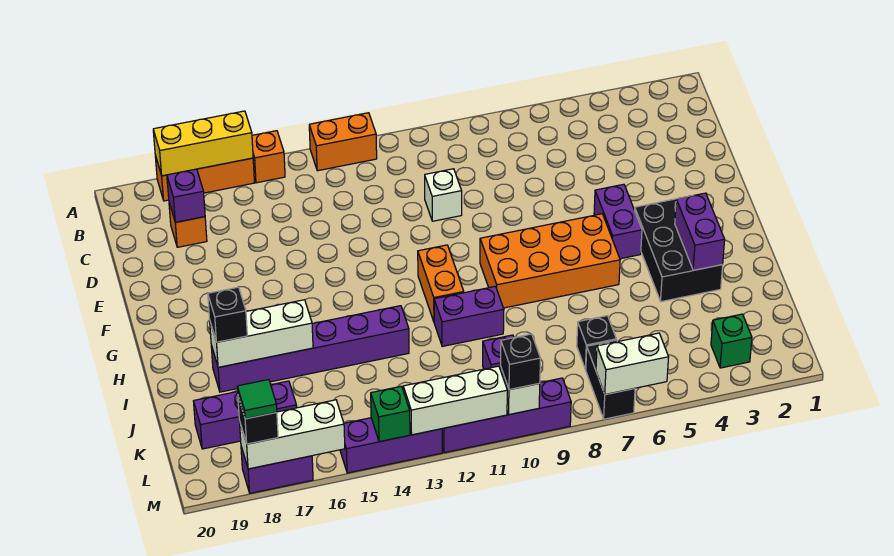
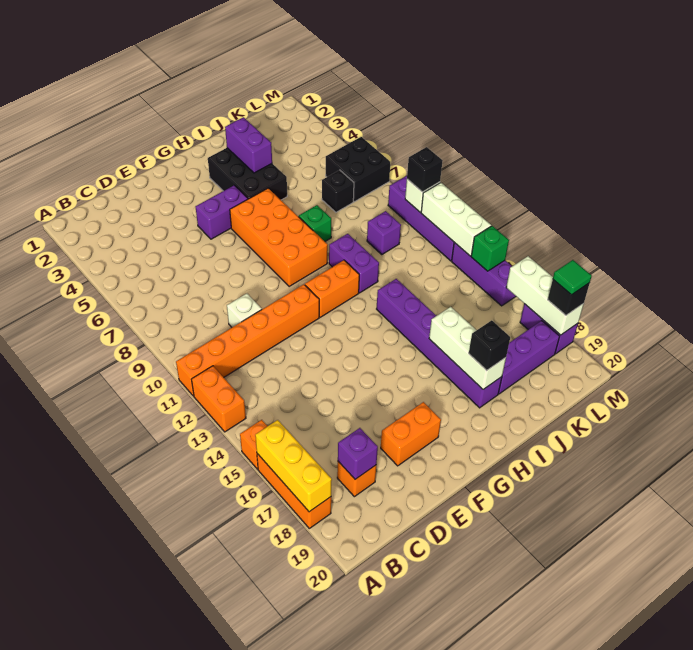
none -> orange 1x6 brick [176,284,319,396]
none -> orange 1x2 brick [381,402,441,466]
black 2x3 brick [635,199,723,302] -> black 2x3 brick turned to [208,148,287,200]
purple 1x2 brick [675,193,725,270] -> purple 1x2 brick turned to [225,117,272,173]
purple 1x3 brick [194,381,297,449] -> purple 1x3 brick turned to [498,321,560,394]
green 1x1 brick [711,314,752,368] -> green 1x1 brick moved to [299,205,331,241]
black 1x2 brick [586,340,635,419] -> black 2x2 brick [326,137,390,202]
white 1x2 brick [596,333,669,395] -> none

